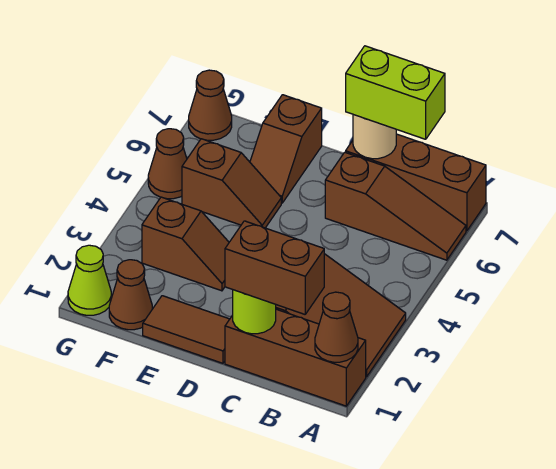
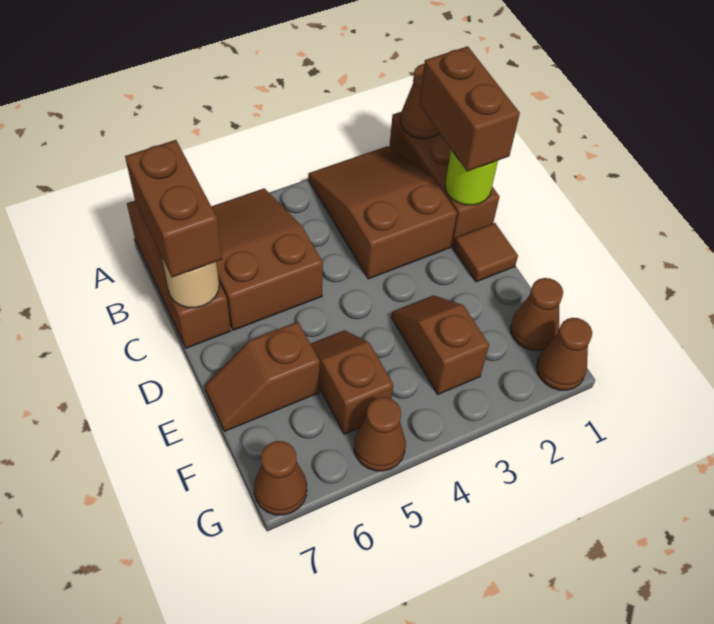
brown 1x3 slope [325,152,466,260] -> brown 2x3 slope [211,188,323,330]
lime 1x2 brick [346,46,445,139] -> brown 1x2 brick [125,140,222,277]
brown 1x2 tile [143,296,230,363] -> brown 1x1 tile [454,223,518,282]
brown 1x2 slope [250,95,322,203] -> brown 1x2 slope turned to [205,322,320,431]
lime 1x1 cone [68,245,111,315] -> brown 1x1 cone [537,318,592,390]

